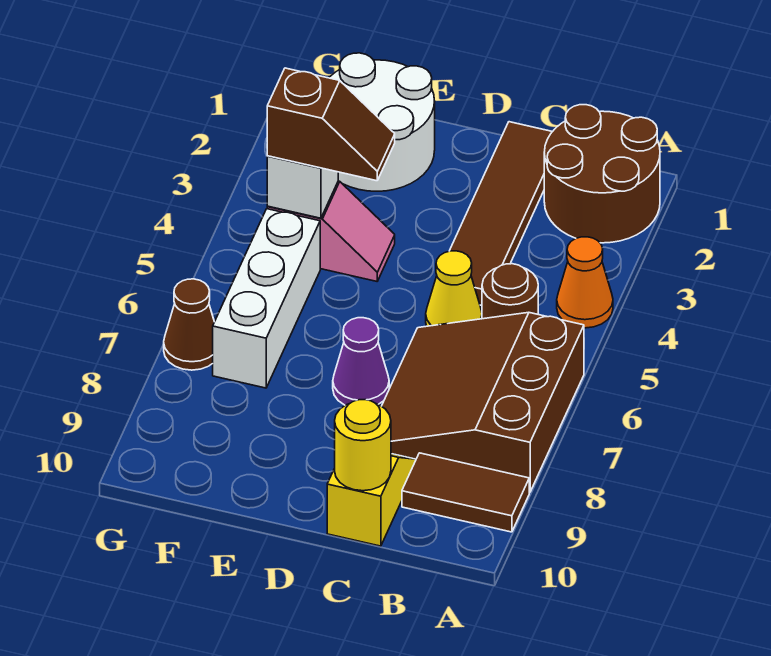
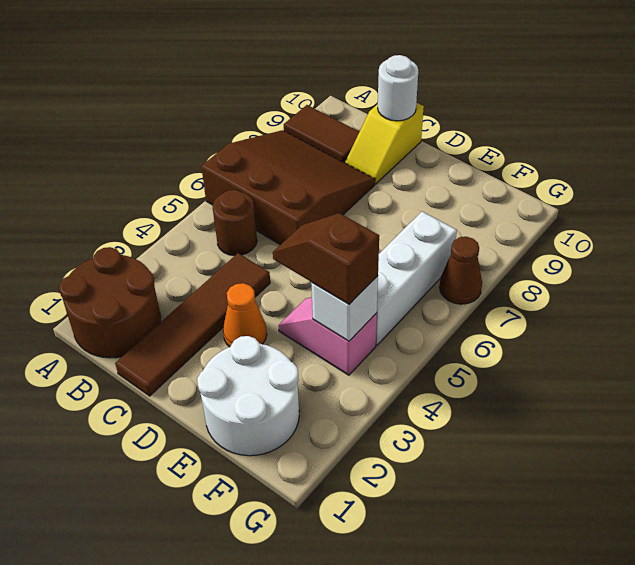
orange 1x1 cone [557,237,613,328] -> orange 1x1 cone moved to [223,283,267,347]
brown 3x3 slope [382,312,584,492] -> brown 3x3 slope turned to [201,130,375,245]
yellow 1x1 cone [426,251,482,326] -> none
yellow 1x1 round brick [335,400,391,491] -> white 1x1 round brick [378,55,418,121]
purple 1x1 cone [333,318,389,405] -> none

